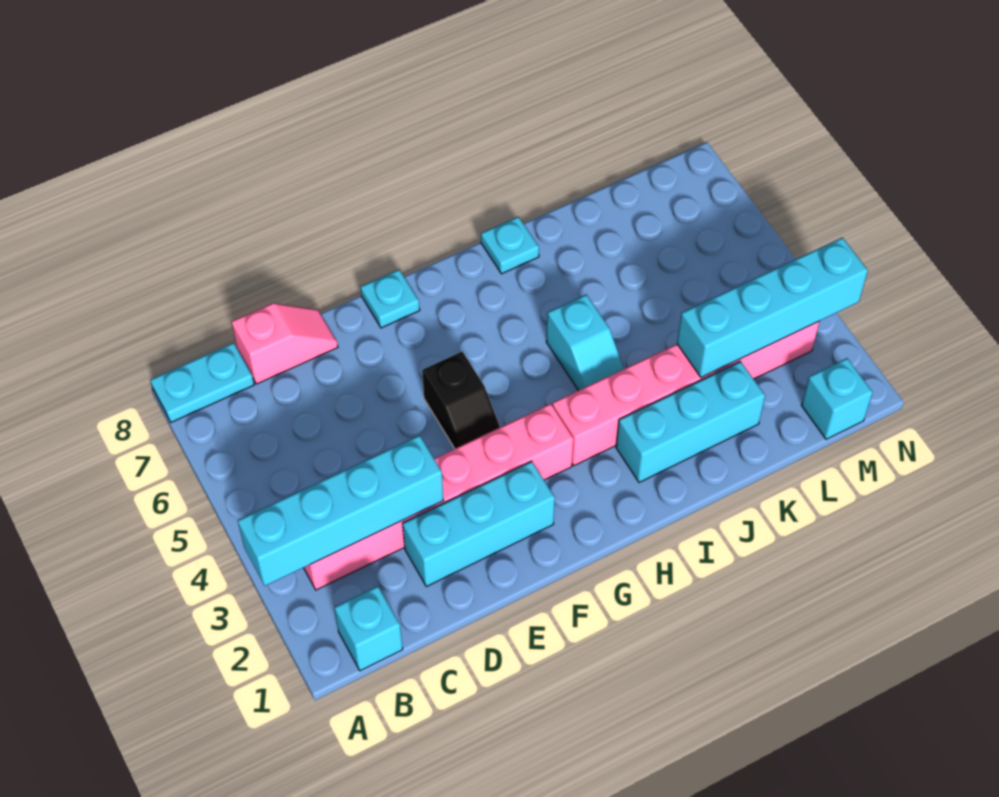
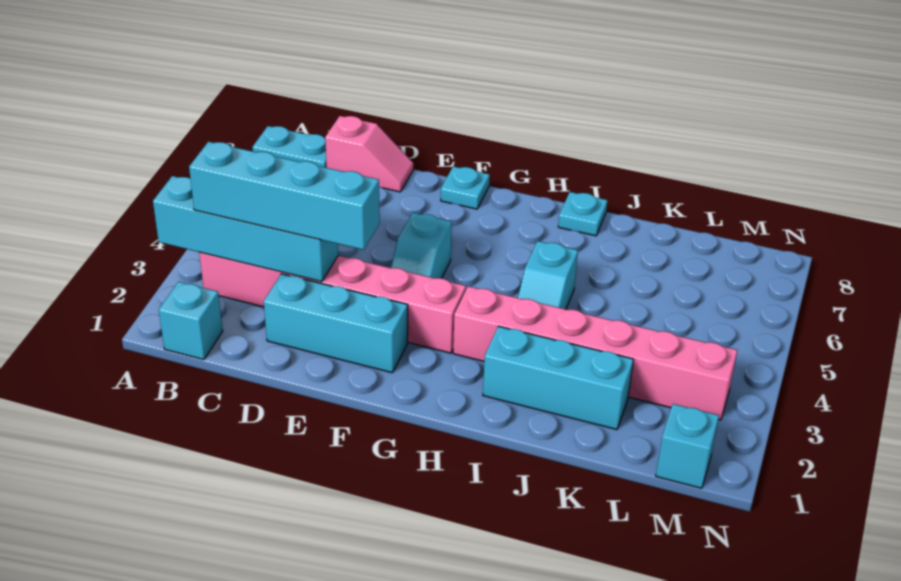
black 1x2 slope [422,351,500,449] -> cyan 1x2 slope [391,213,452,278]
cyan 1x4 brick [677,238,868,377] -> cyan 1x4 brick moved to [189,142,380,250]

